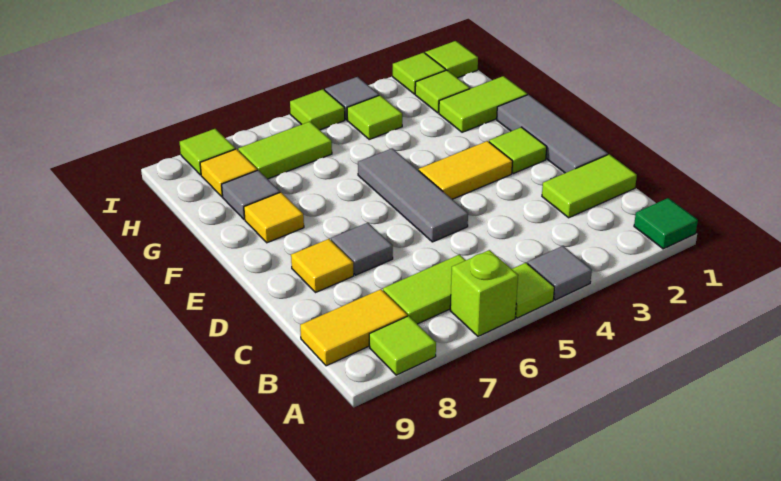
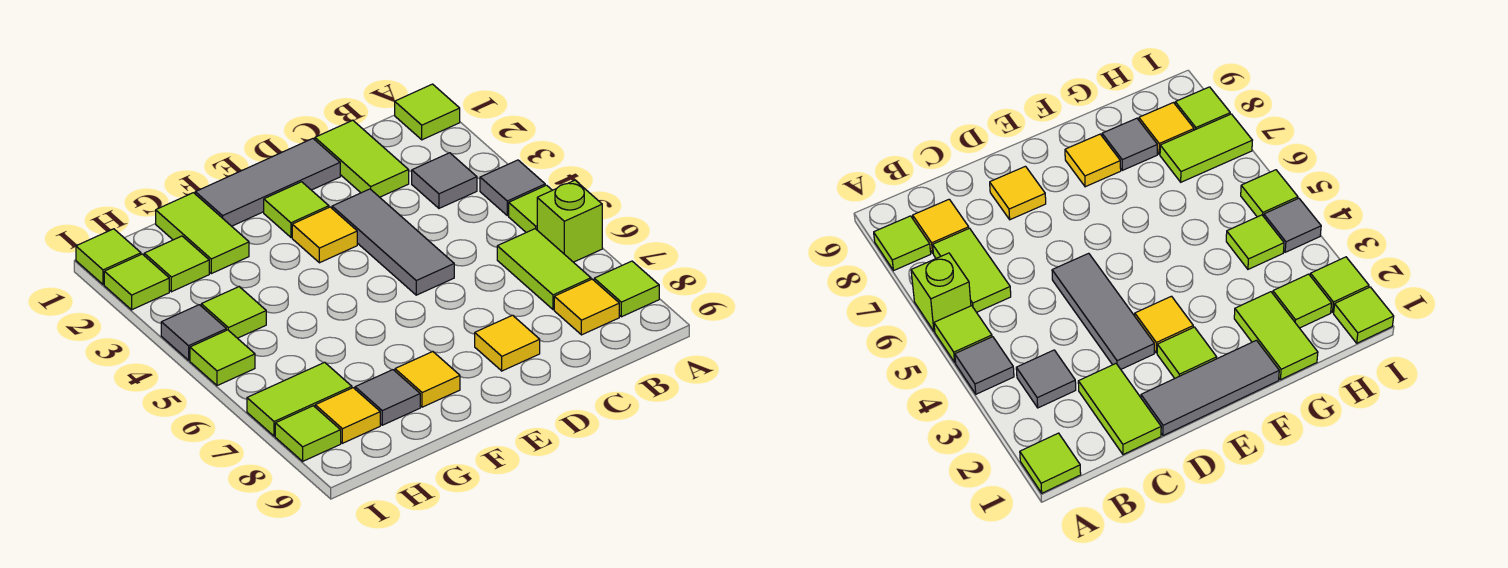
green 1x1 tile [634,198,698,249] -> lime 1x1 tile [395,84,460,140]
yellow 1x2 tile [300,289,407,366] -> yellow 1x1 tile [554,279,619,335]
grey 1x3 tile [358,148,468,242] -> grey 1x3 tile turned to [332,189,454,295]
grey 1x1 tile [331,223,393,275] -> grey 1x1 tile moved to [412,153,477,208]
yellow 1x2 tile [419,141,513,199] -> yellow 1x1 tile [292,207,357,263]
lime 1x2 tile [238,122,332,179] -> lime 1x2 tile turned to [247,362,352,436]

